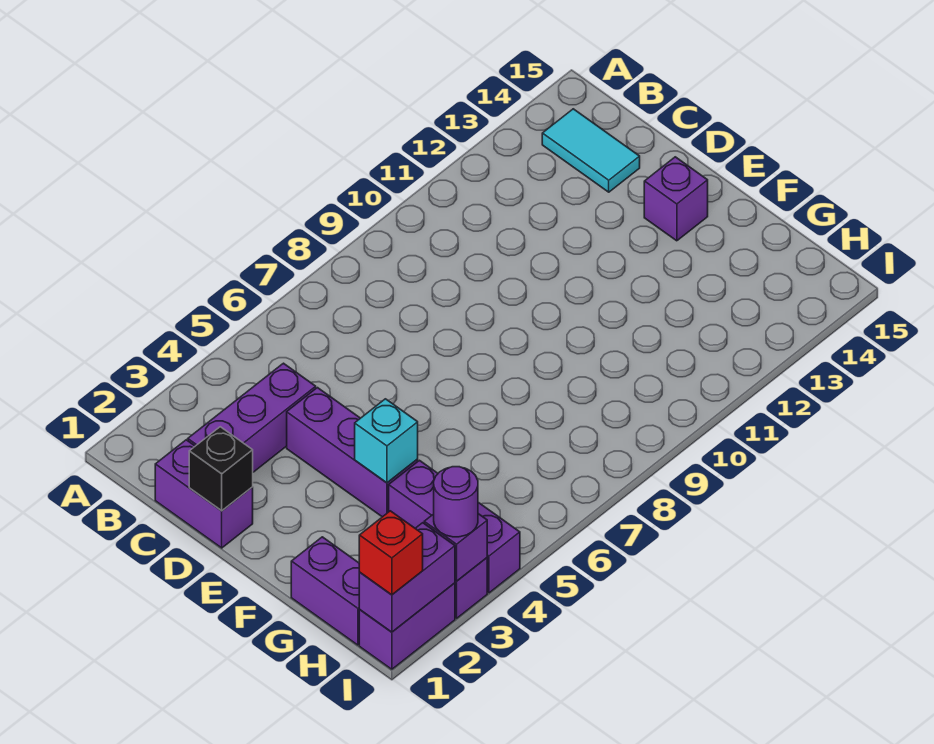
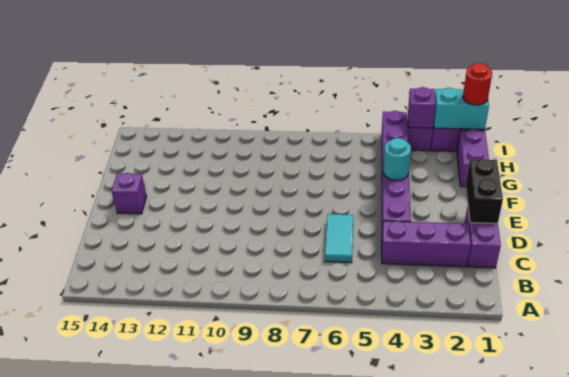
cyan 1x2 tile [542,109,640,192] -> cyan 1x2 tile moved to [325,214,353,263]
black 1x1 brick [189,427,253,511] -> black 1x2 brick [466,159,503,224]
cyan 1x1 brick [355,399,418,483] -> cyan 1x1 round brick [383,138,411,180]
purple 1x2 brick [359,523,455,632] -> cyan 1x2 brick [434,88,489,129]
red 1x1 brick [359,511,423,595] -> red 1x1 round brick [463,63,492,105]
purple 1x1 round brick [434,467,478,537] -> none

